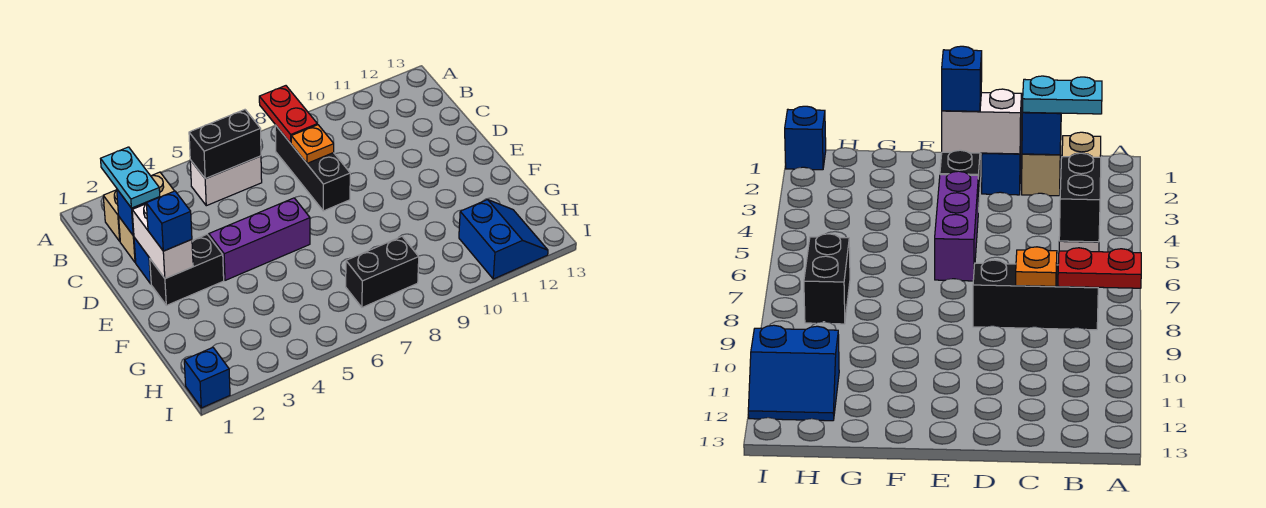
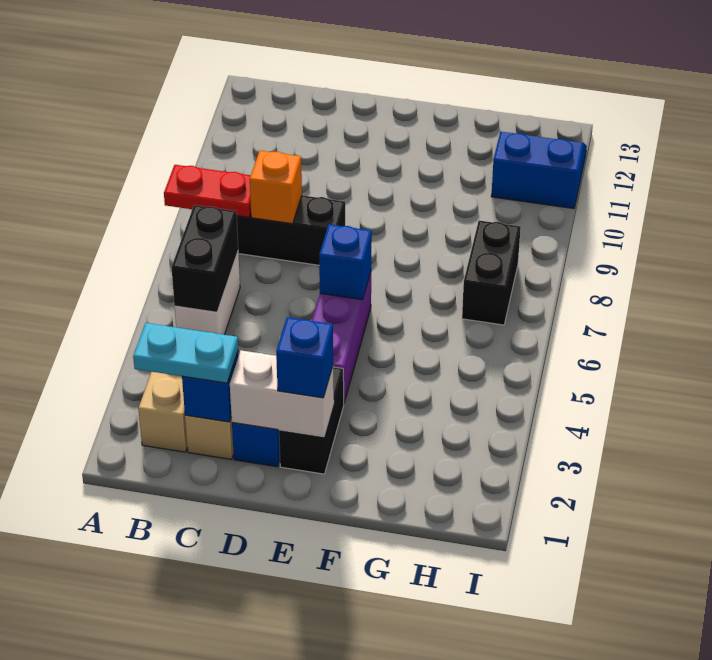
orange 1x1 plate [291,125,334,163] -> orange 1x1 brick [250,151,302,224]
blue 1x1 brick [184,348,230,408] -> blue 1x1 brick moved to [319,224,372,300]

